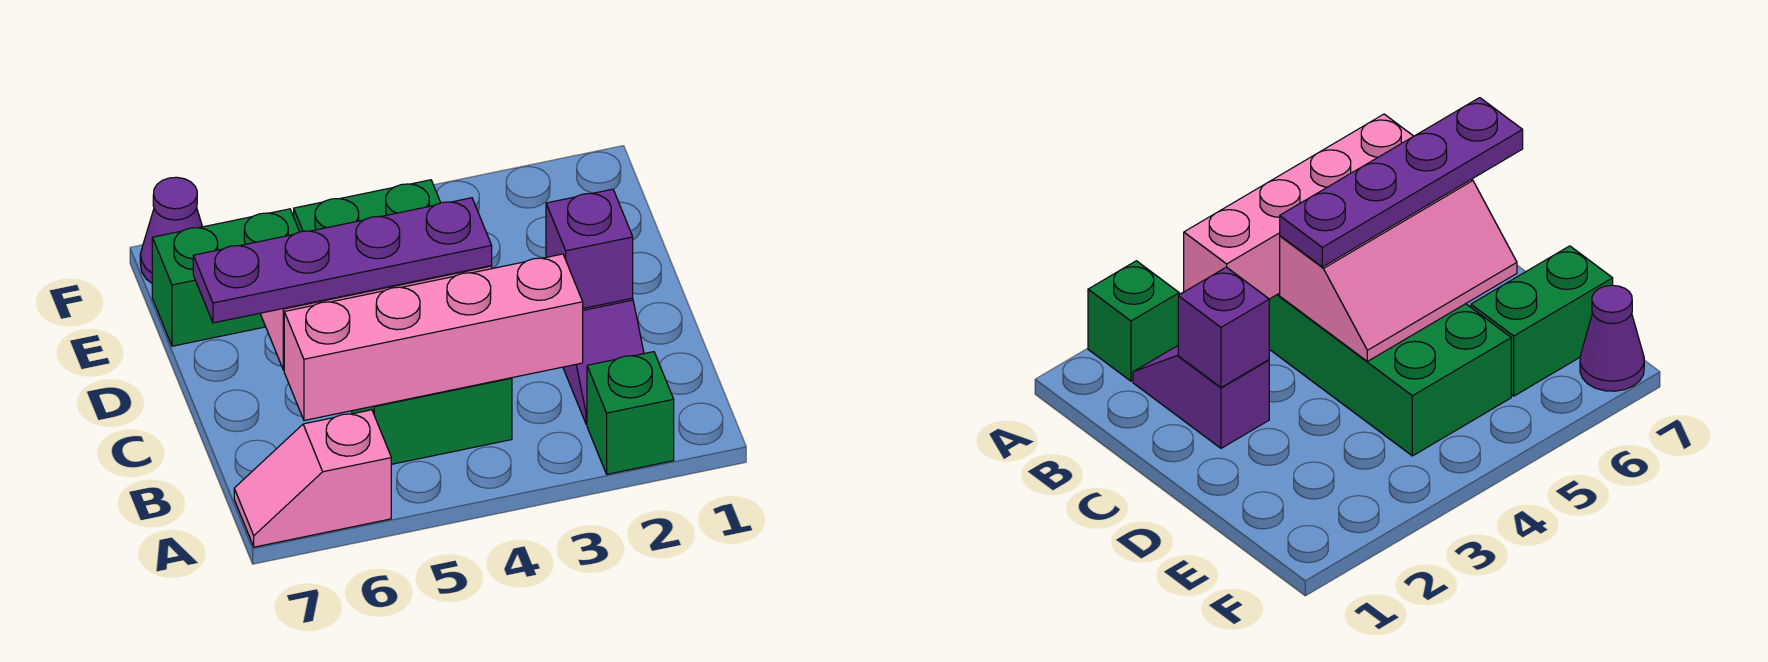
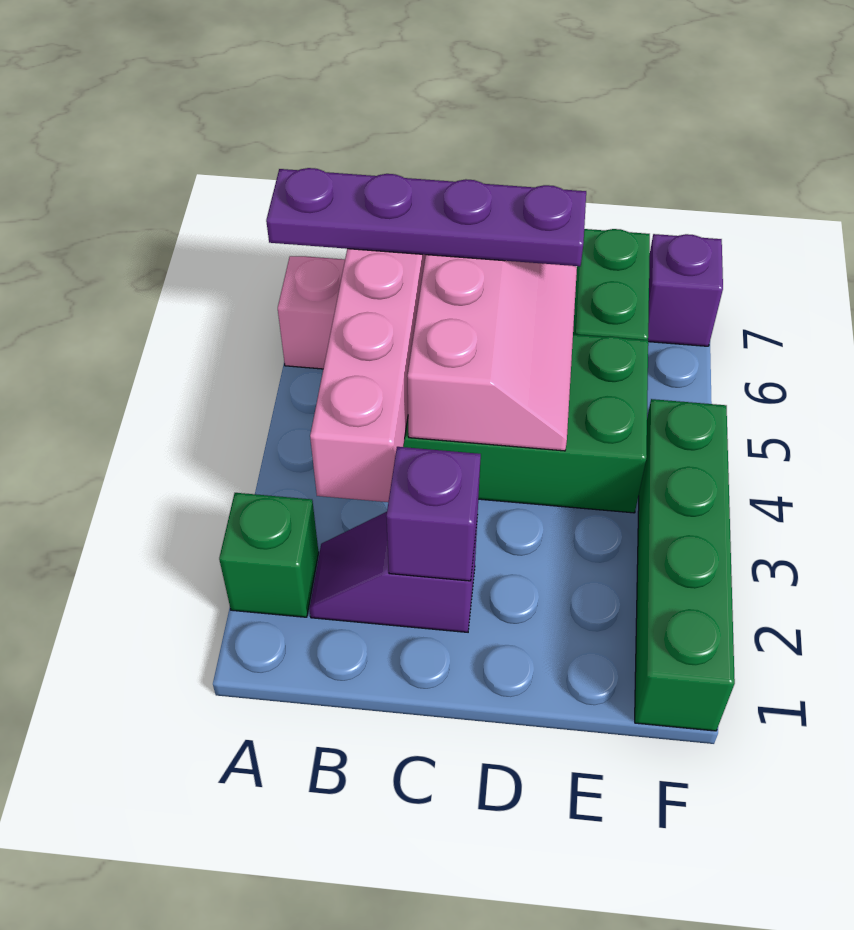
purple 1x4 plate [193,198,492,323] -> purple 1x4 plate turned to [266,168,586,266]
none -> green 1x4 brick [635,399,735,731]
purple 1x1 cone [140,177,202,283] -> purple 1x1 brick [648,234,723,346]

